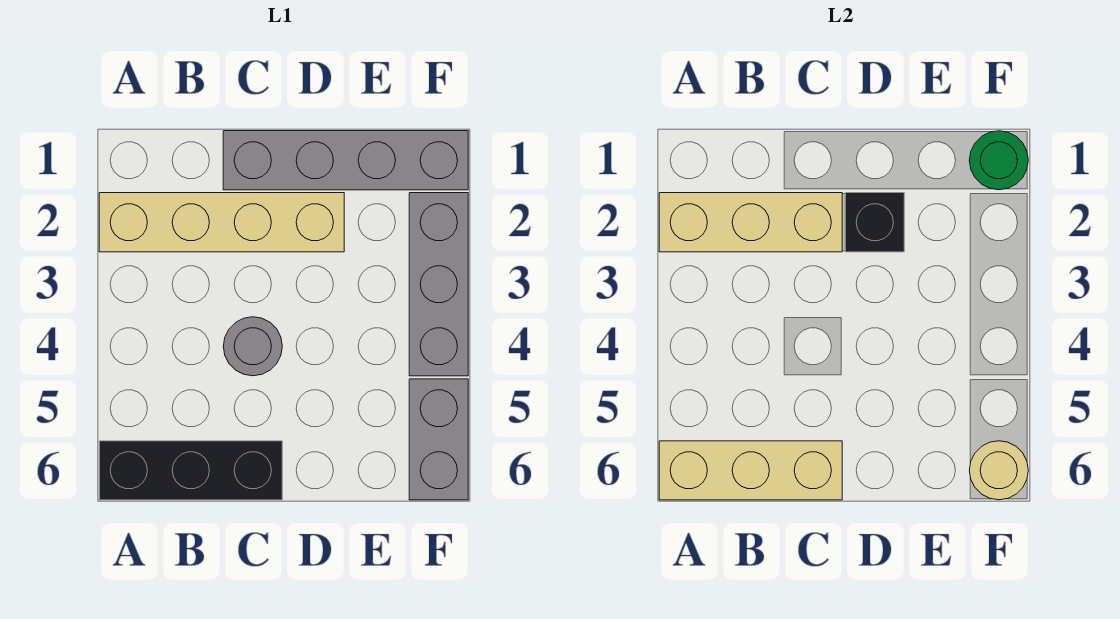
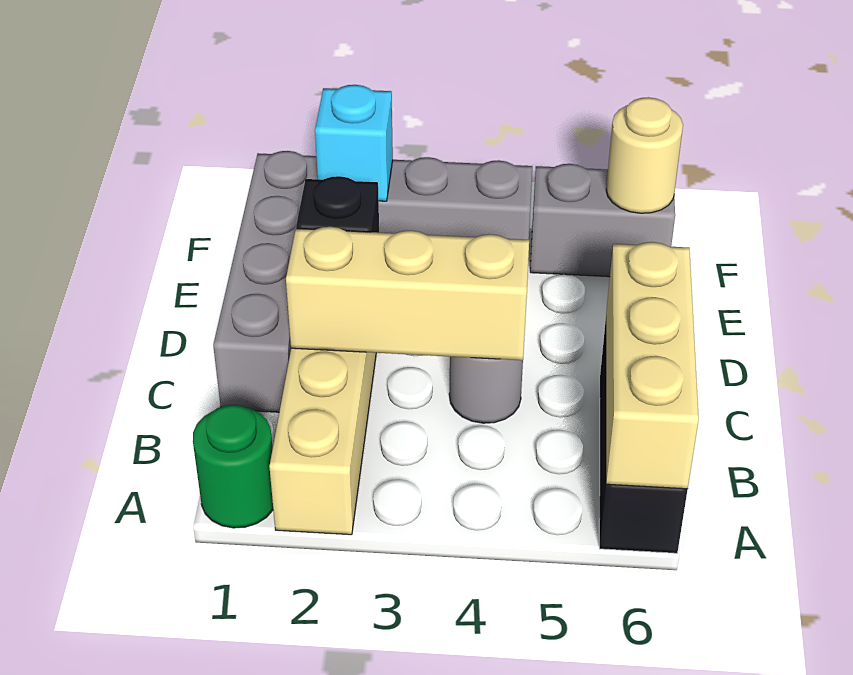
tan 1x3 brick [659,193,842,252] -> tan 1x3 brick turned to [286,227,529,360]
green 1x1 round brick [969,131,1028,190] -> green 1x1 round brick moved to [193,405,273,528]
none -> cyan 1x1 brick [315,85,393,201]

